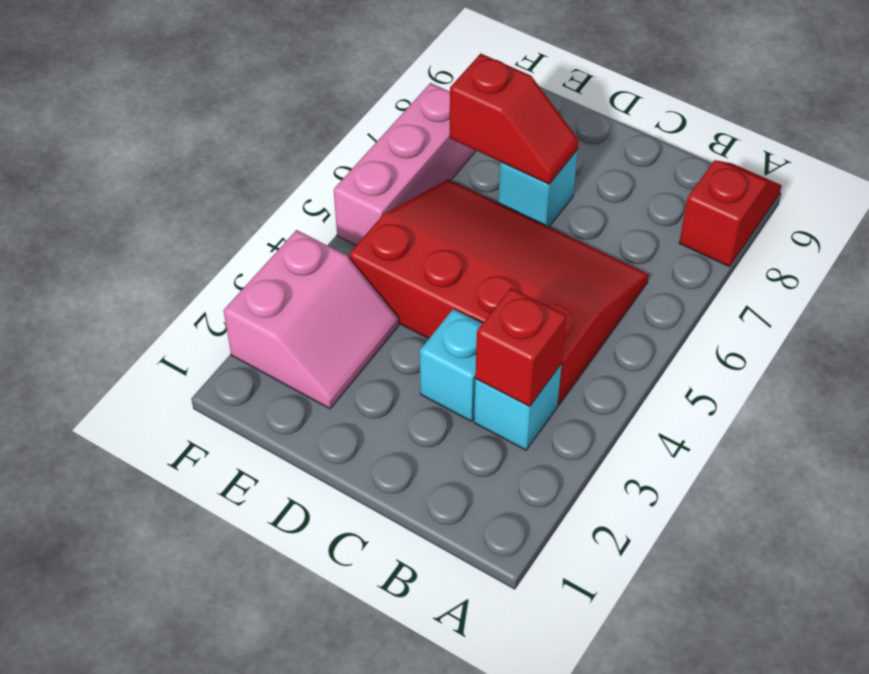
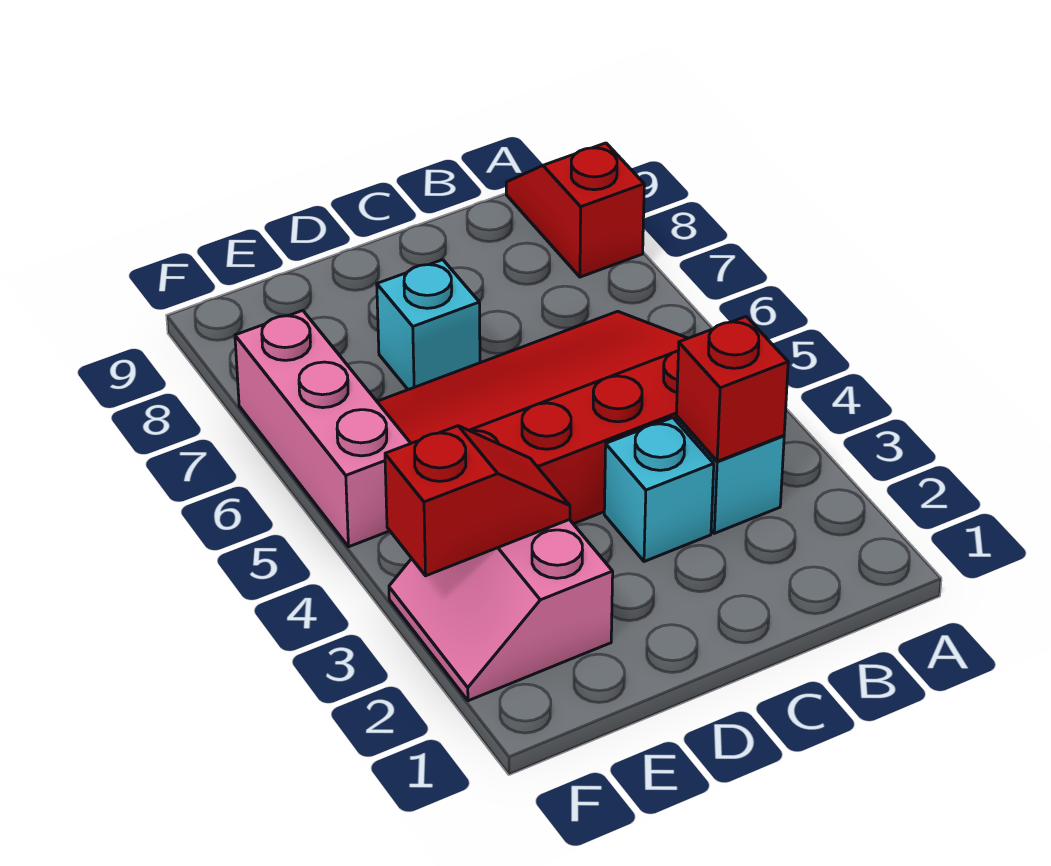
red 1x2 slope [450,54,579,184] -> red 1x2 slope moved to [385,426,570,576]
pink 2x2 slope [223,230,399,409] -> pink 2x2 slope turned to [389,520,613,701]

